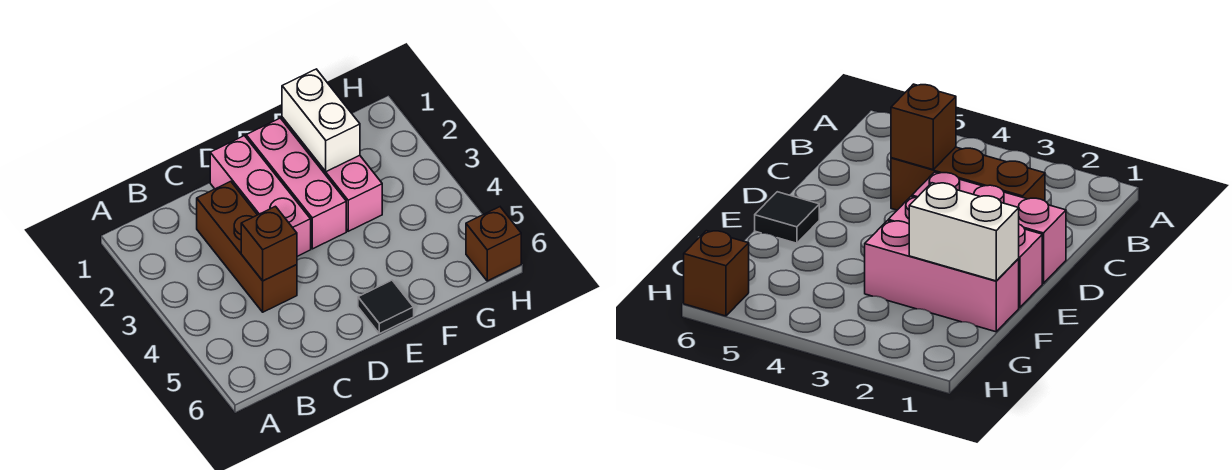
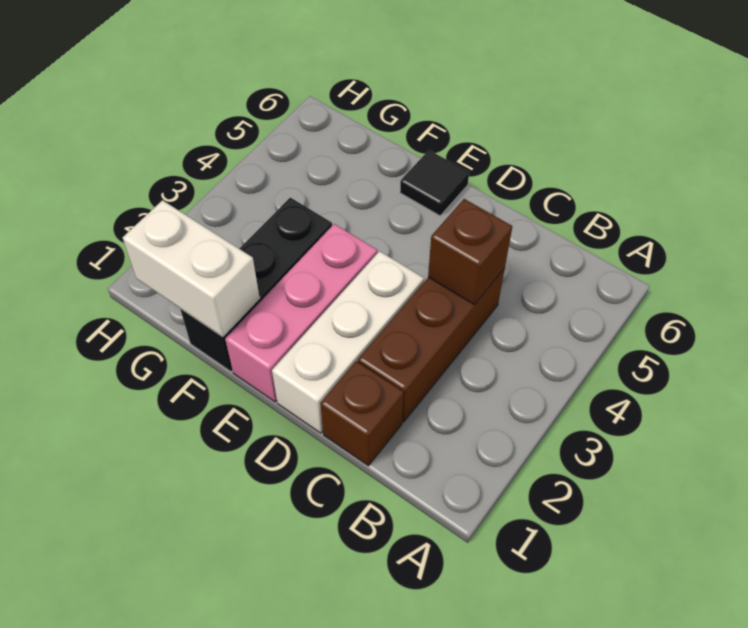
pink 1x3 brick [210,136,311,256] -> white 1x3 brick [272,251,424,433]
pink 1x3 brick [282,117,382,231] -> black 1x3 brick [180,198,332,372]
white 1x2 brick [282,69,360,172] -> white 1x2 brick turned to [123,200,260,337]
brown 1x1 brick [466,207,521,281] -> brown 1x1 brick moved to [320,361,404,466]

